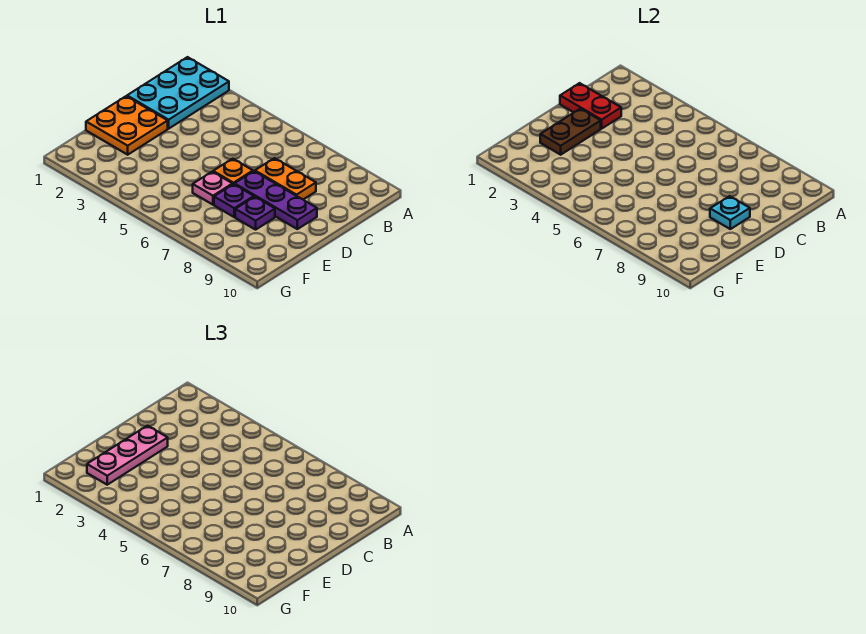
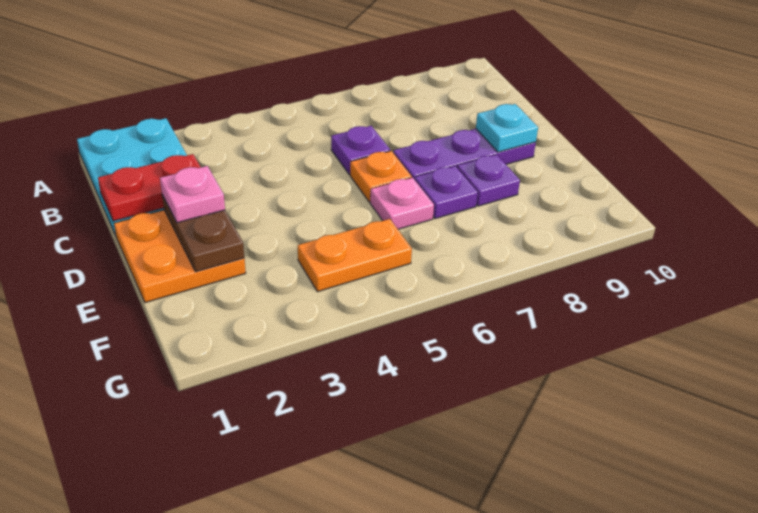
none -> purple 1x1 plate [331,126,390,175]
orange 1x2 plate [255,158,316,199] -> orange 1x2 plate moved to [298,219,412,292]
pink 1x3 plate [87,426,168,485] -> pink 1x1 plate [160,166,225,223]

